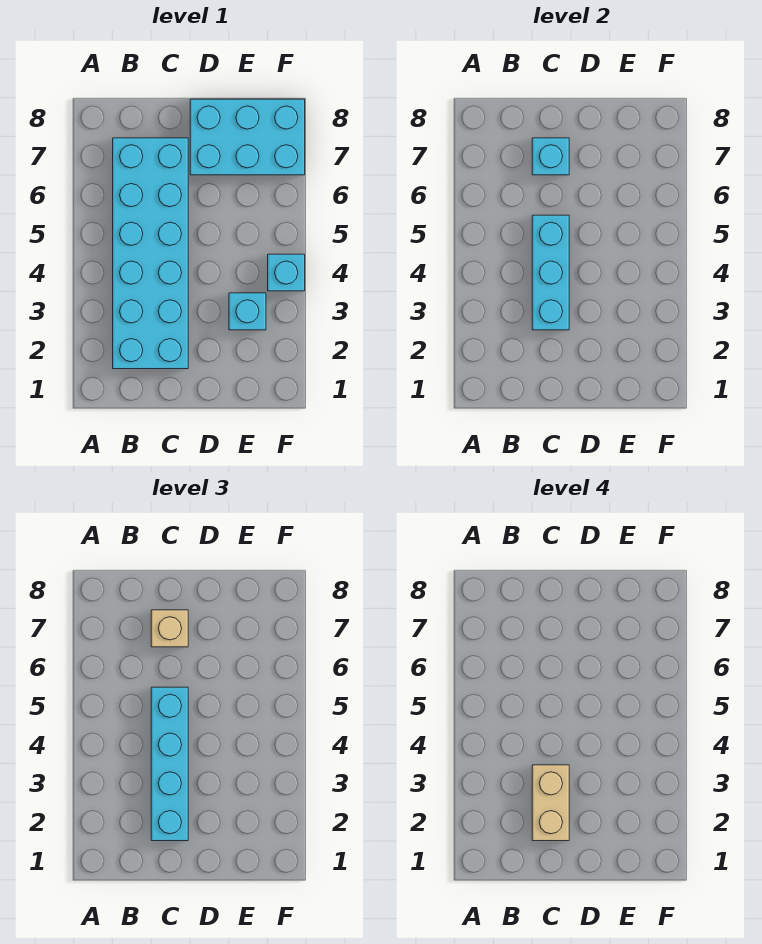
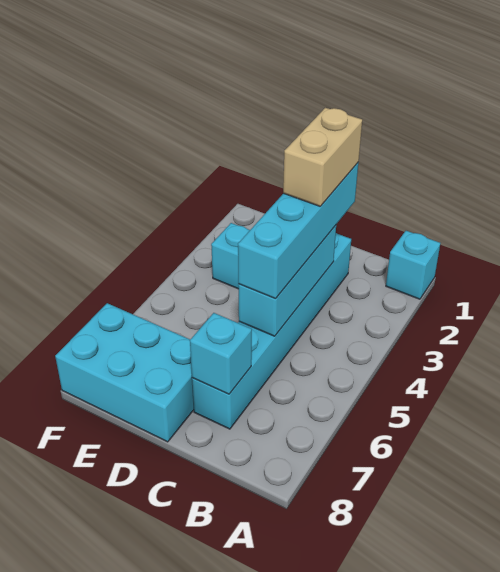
cyan 2x6 brick [113,138,188,369] -> cyan 1x6 brick [192,233,351,429]
tan 1x1 brick [151,610,188,647] -> none
cyan 1x1 brick [268,254,305,291] -> cyan 1x1 brick moved to [386,231,440,299]

